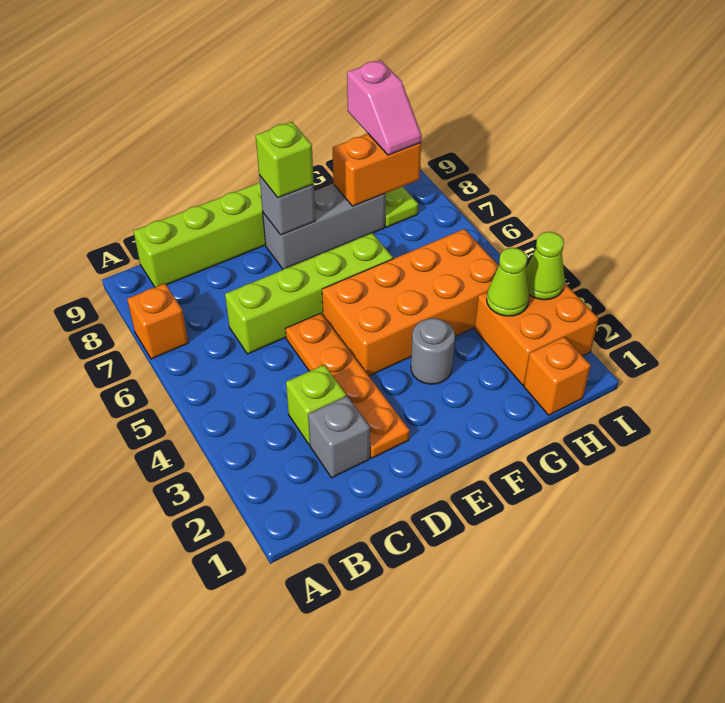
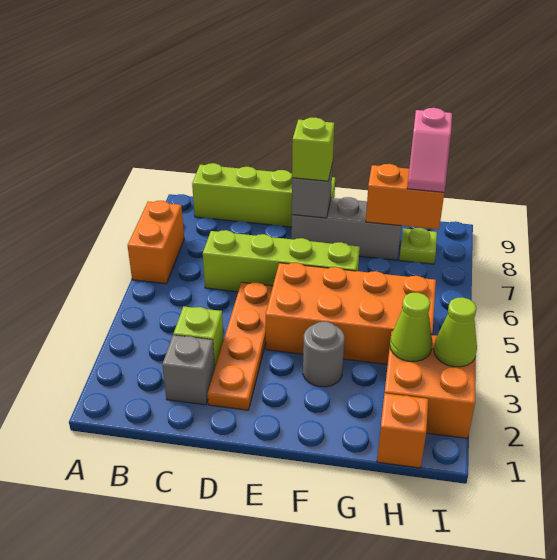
orange 1x1 brick [127,284,188,359] -> orange 1x2 brick [128,201,184,284]

